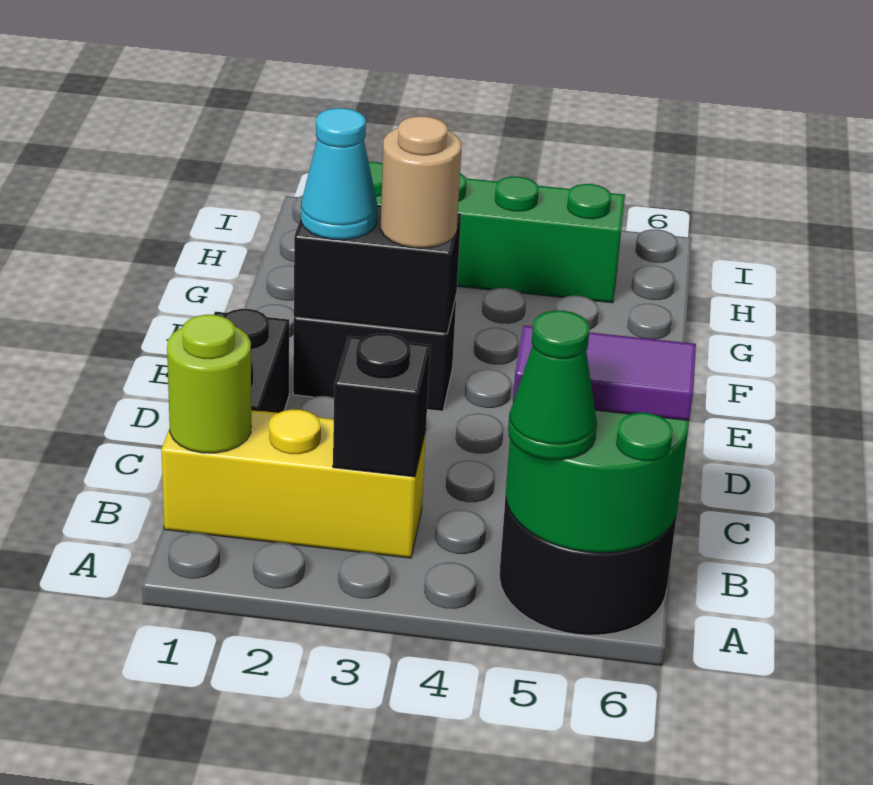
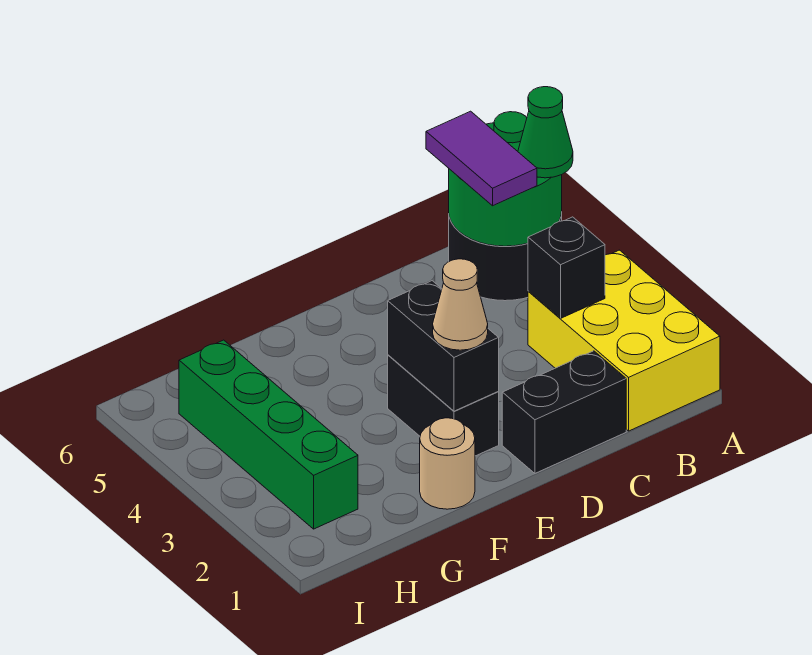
yellow 1x3 brick [161,410,426,558] -> yellow 2x3 brick [528,250,720,431]
lime 1x1 round brick [167,315,251,453] -> none
cyan 1x1 cone [301,108,377,240] -> tan 1x1 cone [433,259,488,350]
tan 1x1 round brick [381,116,461,248] -> tan 1x1 round brick moved to [420,418,475,509]

